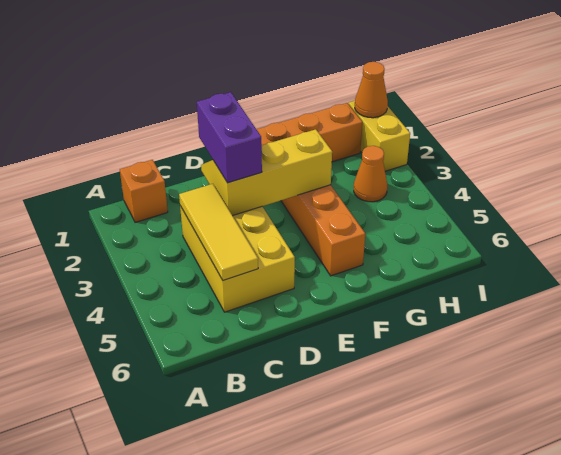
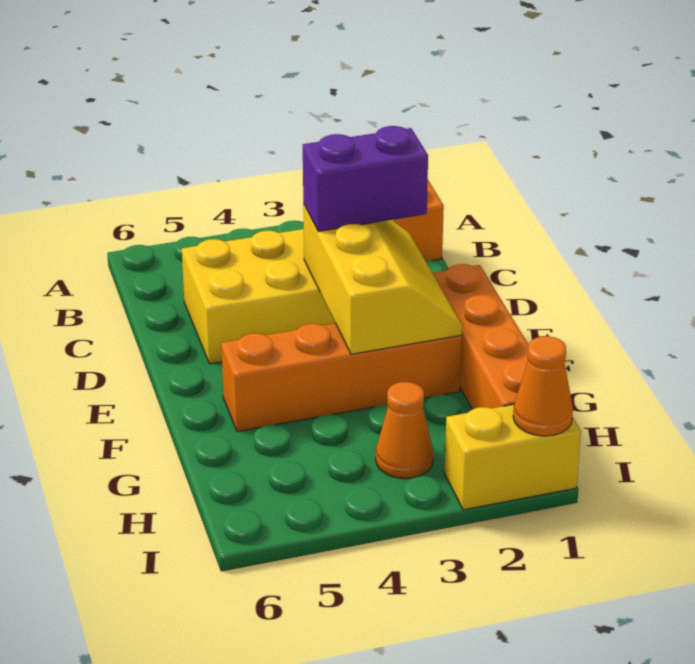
yellow 1x3 tile [179,184,258,280] -> none

